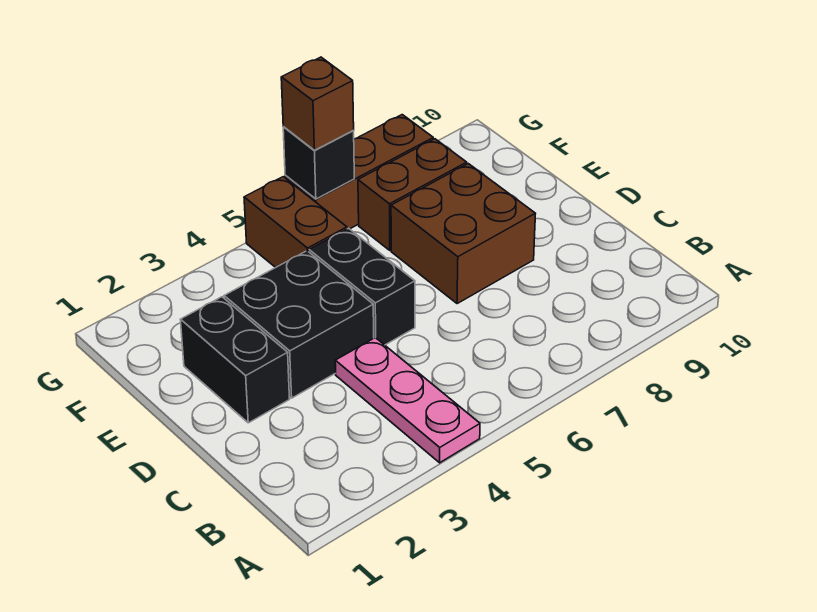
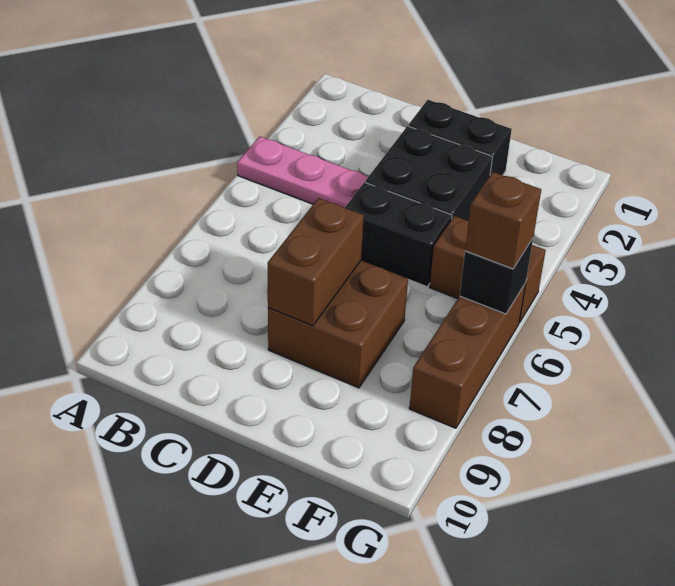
brown 1x2 brick [358,139,467,250] -> brown 1x2 brick moved to [268,198,364,326]

